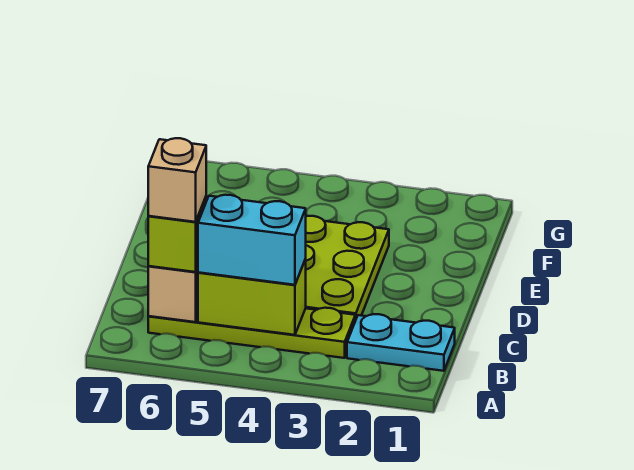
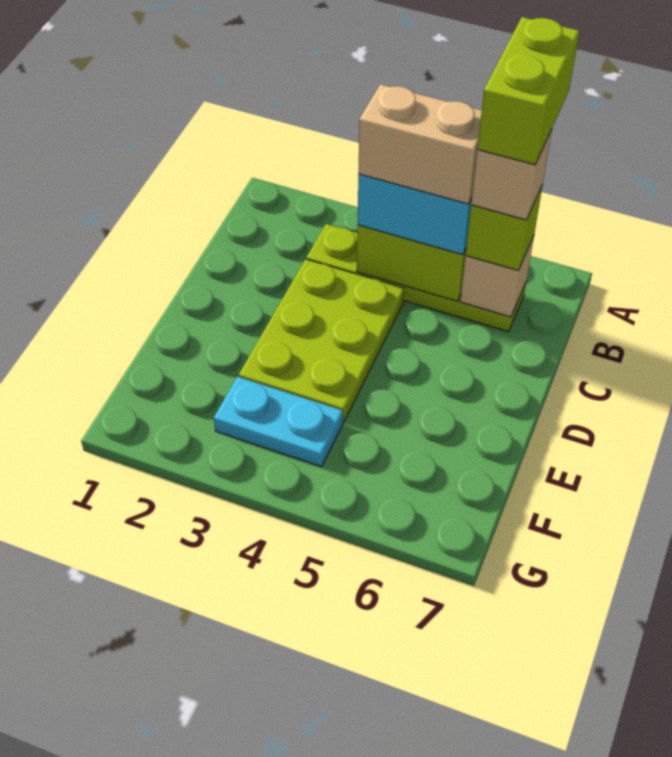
none -> lime 1x2 brick [477,17,579,165]
cyan 1x2 plate [347,314,455,371] -> cyan 1x2 plate moved to [214,377,343,467]
none -> tan 1x2 brick [358,84,482,204]

